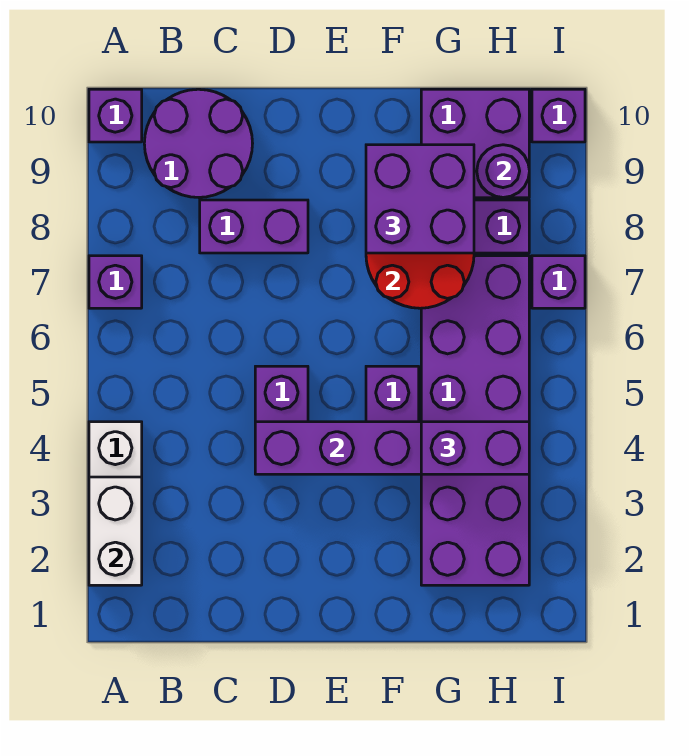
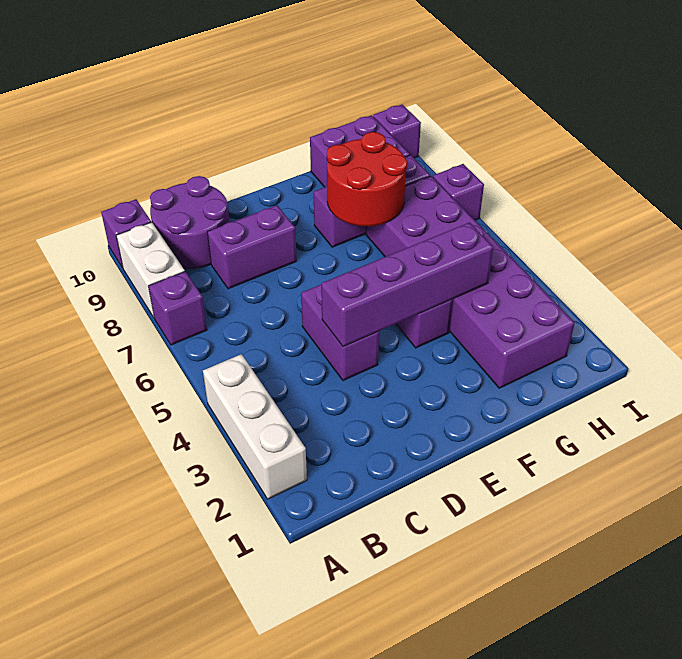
white 1x2 brick [89,477,142,585] -> white 1x2 brick moved to [116,222,185,318]
purple 2x2 brick [366,145,474,253] -> none
purple 1x2 brick [421,422,529,474] -> none
purple 1x1 round brick [477,145,529,197] -> none

